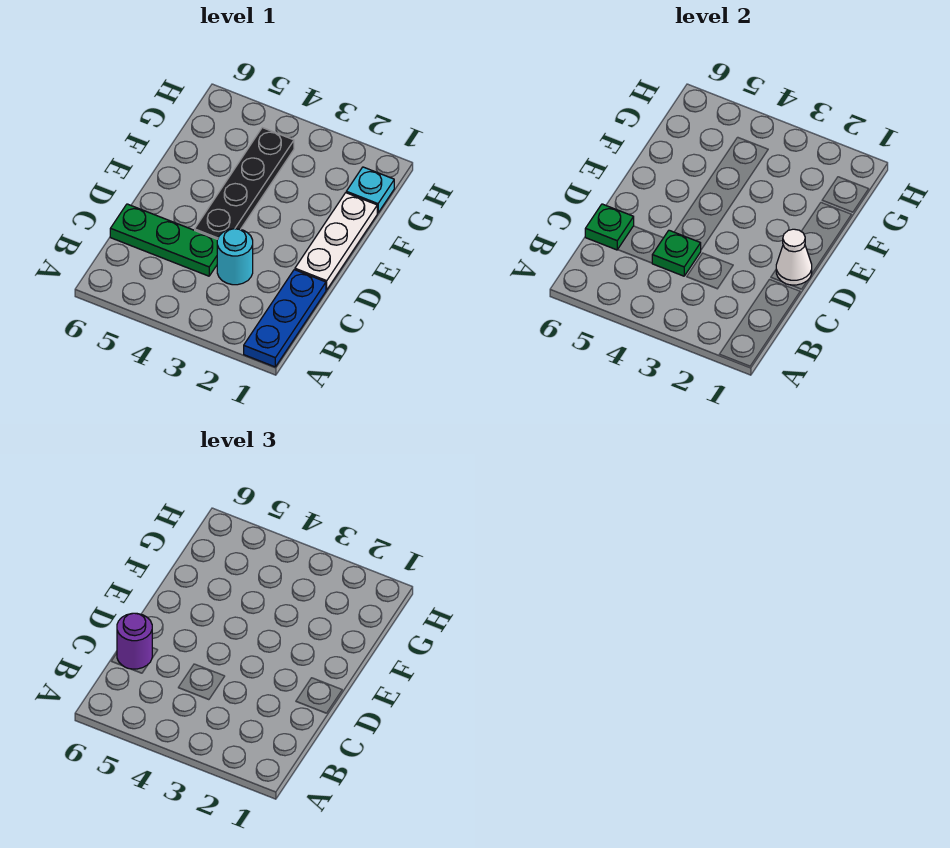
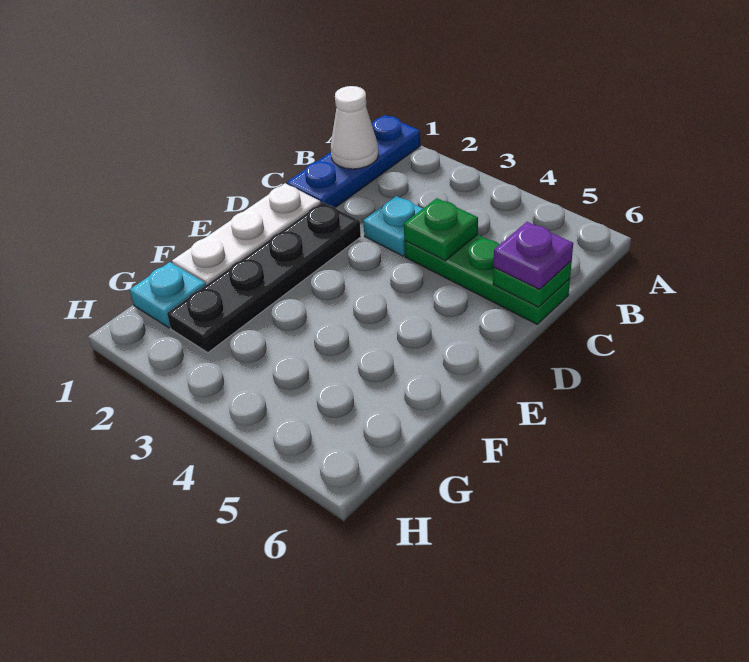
cyan 1x1 round brick [217,229,253,285] -> cyan 1x1 plate [363,196,423,256]
purple 1x1 round brick [117,613,152,669] -> purple 1x1 plate [494,222,573,289]
white 1x1 cone [776,229,812,285] -> white 1x1 cone moved to [331,86,378,169]
black 1x4 plate [195,128,294,239] -> black 1x4 plate moved to [167,202,361,353]

